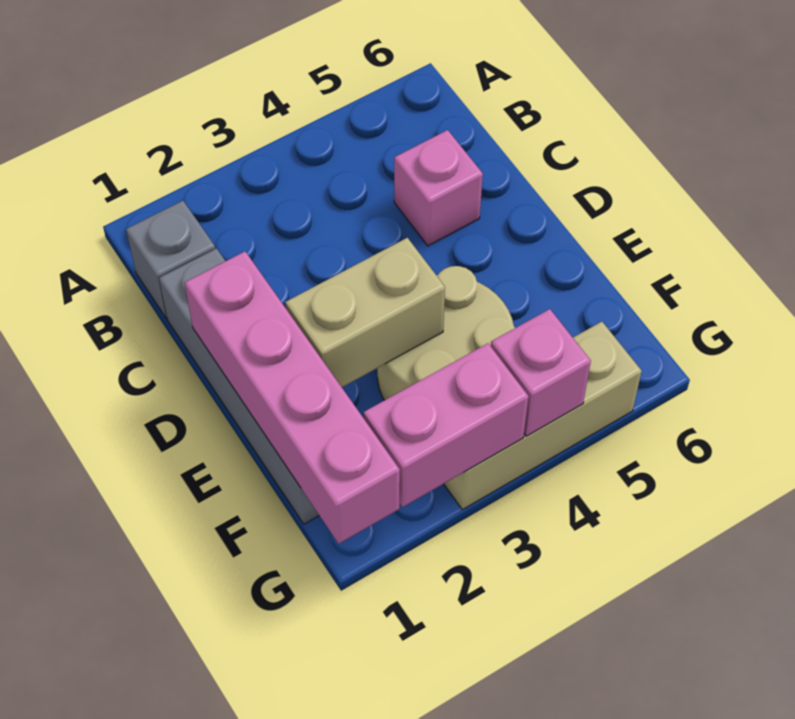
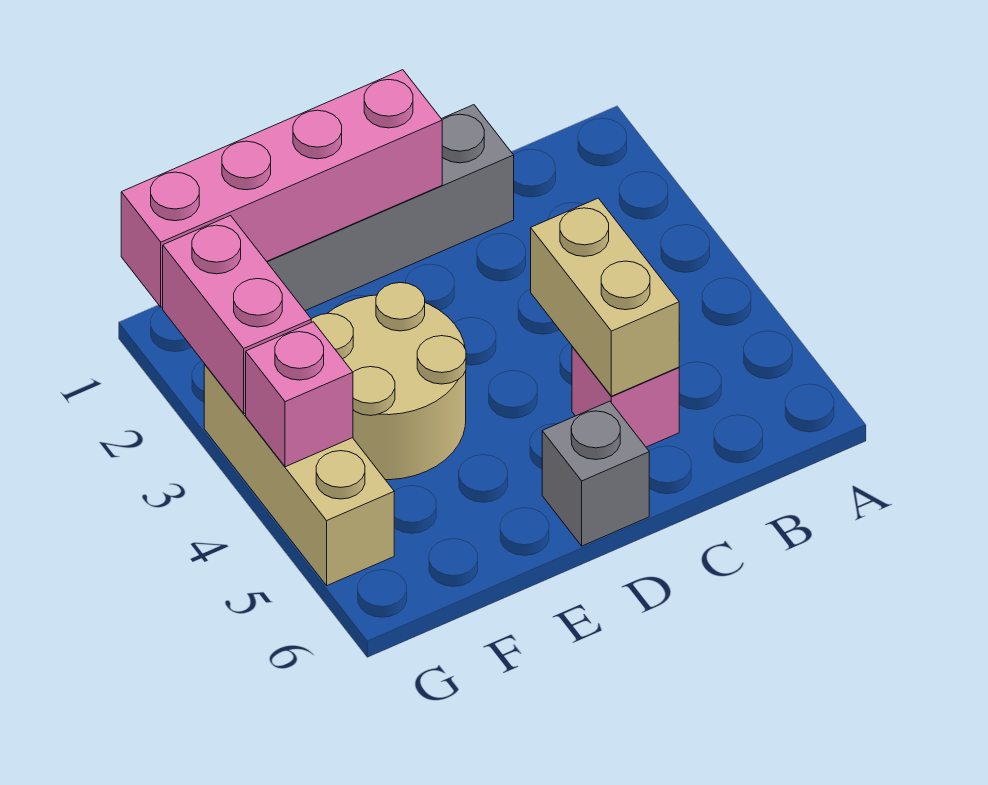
grey 1x1 brick [126,201,215,318] -> grey 1x1 brick moved to [542,401,649,546]
tan 1x2 brick [285,238,445,387] -> tan 1x2 brick moved to [531,198,679,396]

